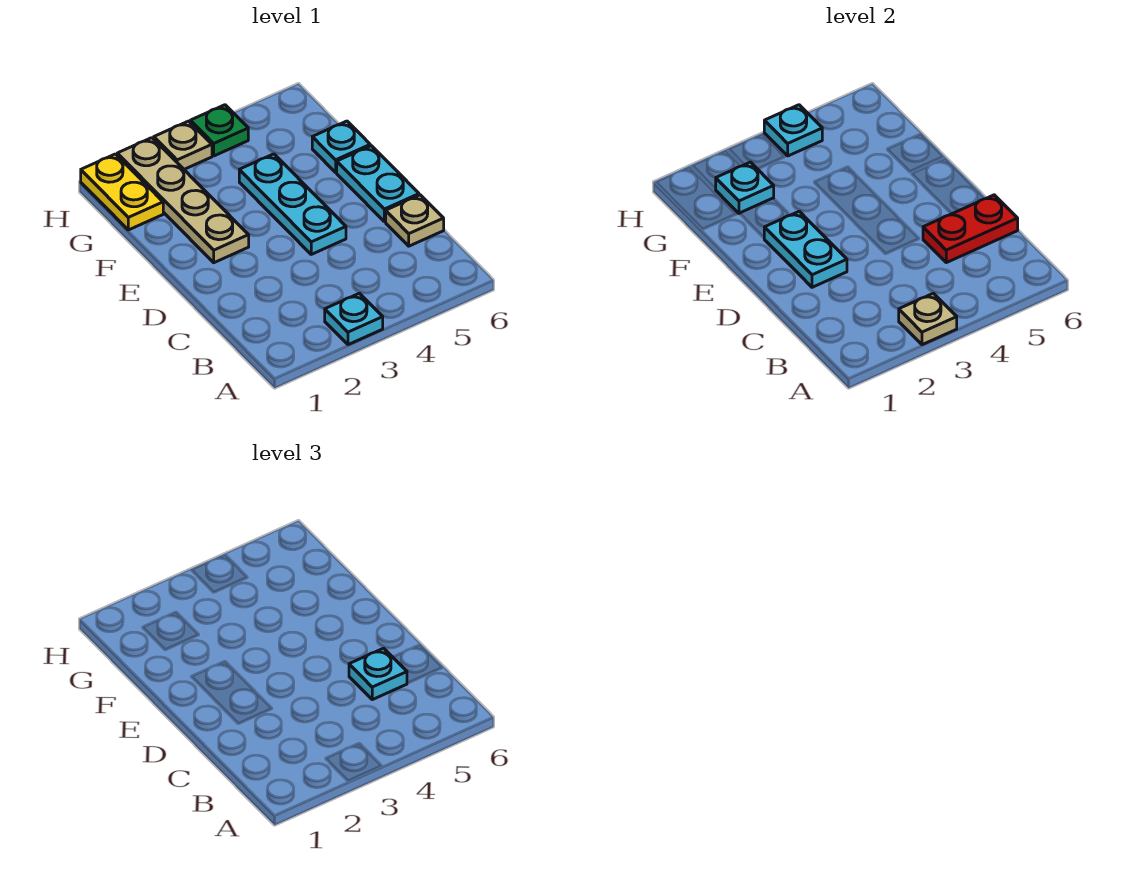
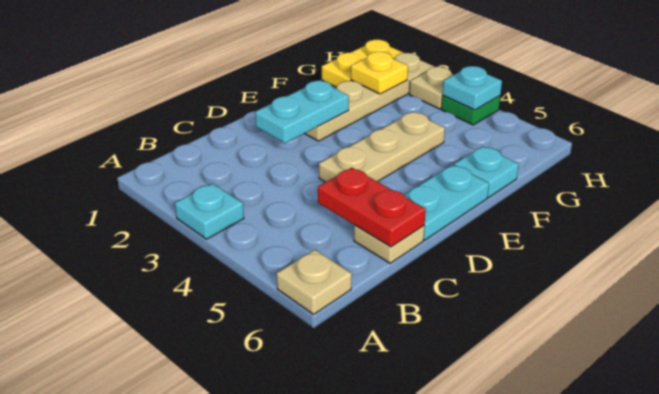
tan 1x1 plate [899,293,957,345] -> tan 1x1 plate moved to [277,250,352,314]
cyan 1x1 plate [349,648,407,700] -> none
cyan 1x3 plate [239,154,346,254] -> tan 1x3 plate [319,112,445,182]
cyan 1x1 plate [716,162,774,213] -> yellow 1x1 plate [351,52,408,94]

